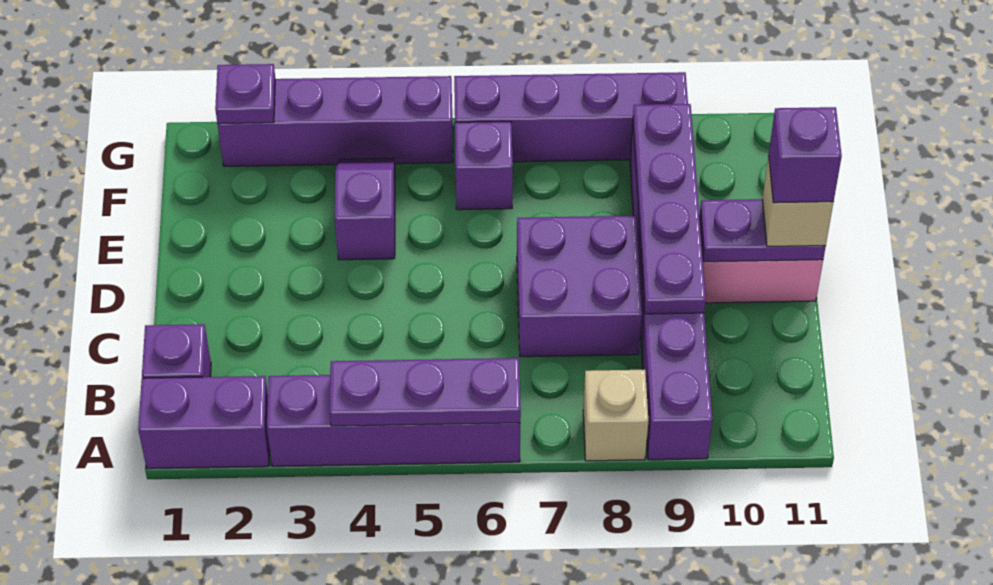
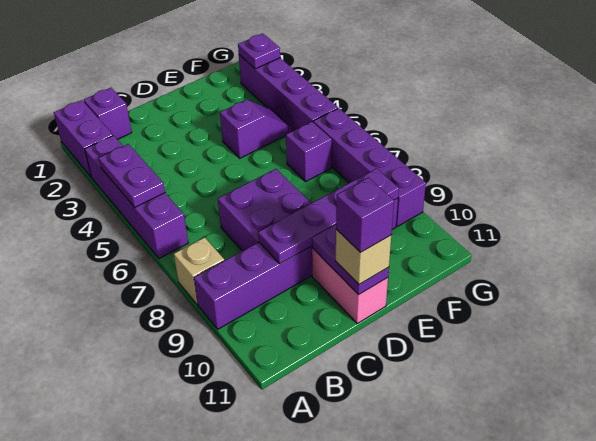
purple 1x3 plate [330,358,521,426] -> purple 1x2 plate [99,144,165,207]

